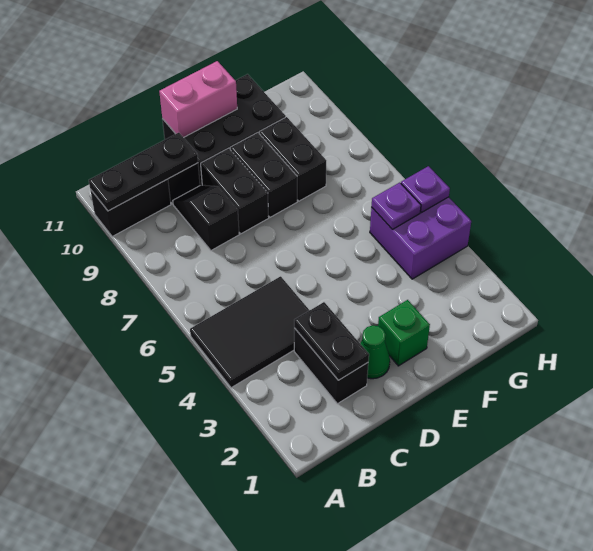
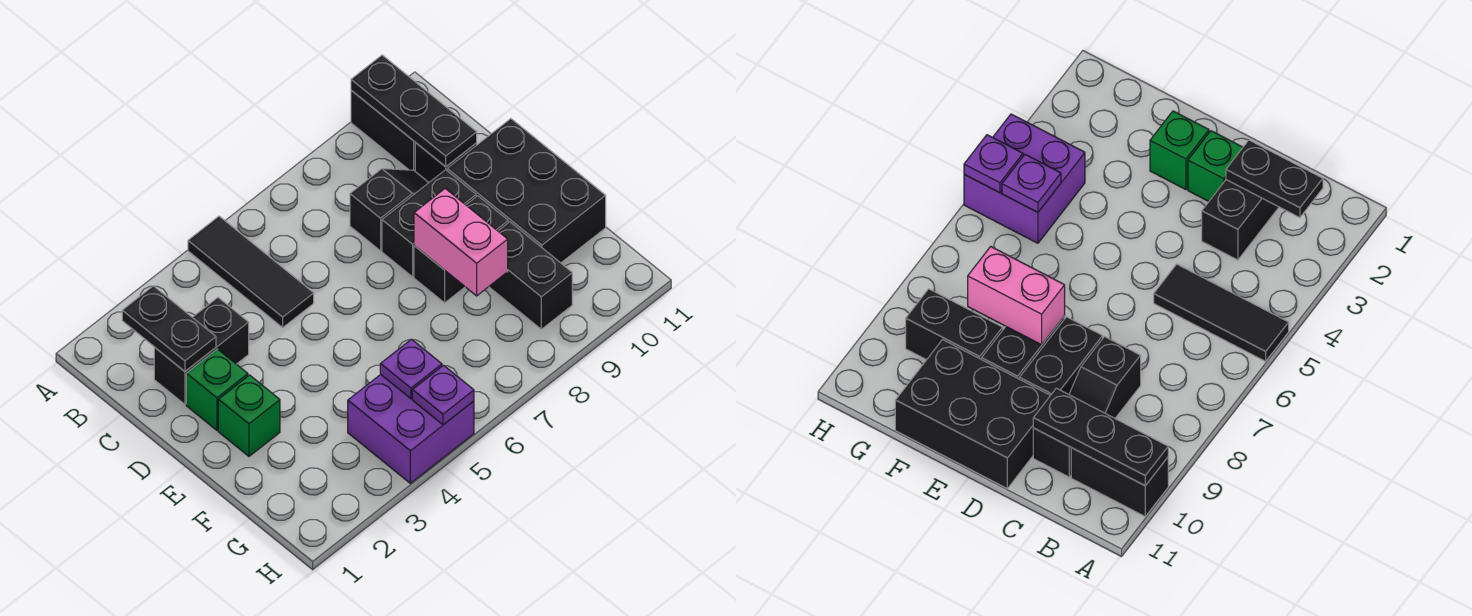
black 2x3 tile [190,276,310,388] -> black 1x3 tile [188,216,314,327]
black 1x2 plate [294,302,369,380] -> black 1x2 plate turned to [122,286,216,371]
green 1x1 cone [360,325,390,379] -> green 1x1 brick [186,349,248,430]
pink 1x2 brick [159,61,237,138] -> pink 1x2 brick moved to [414,189,508,296]
black 1x2 brick [259,117,326,201] -> black 1x2 brick turned to [489,222,572,329]

